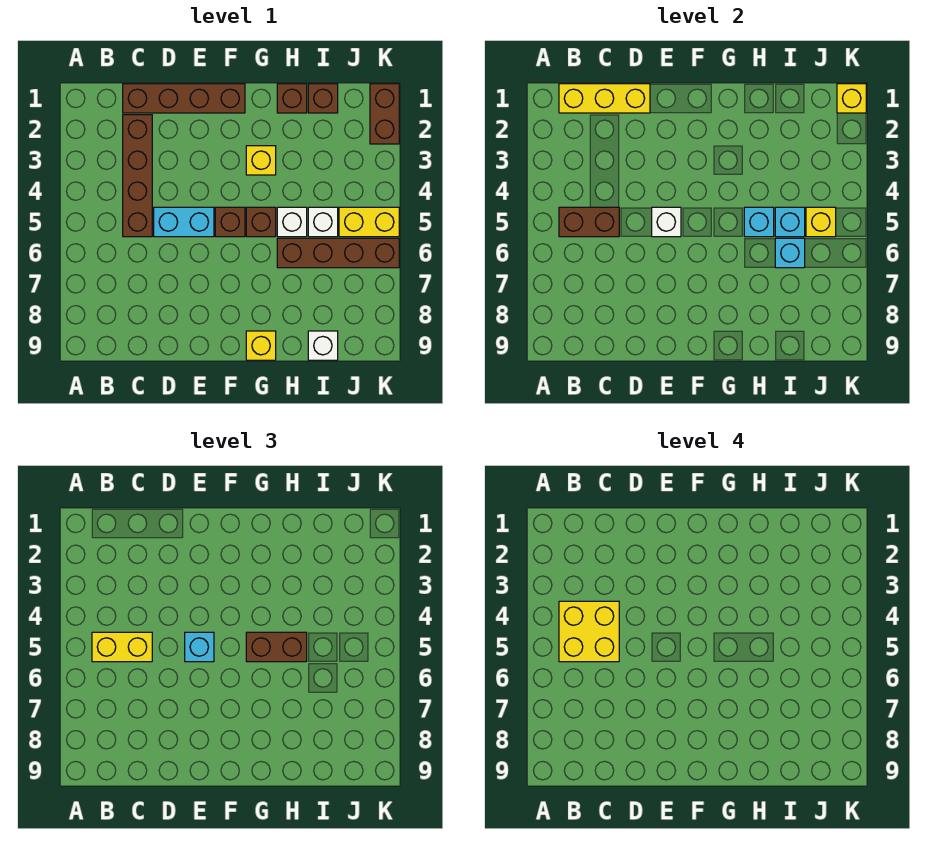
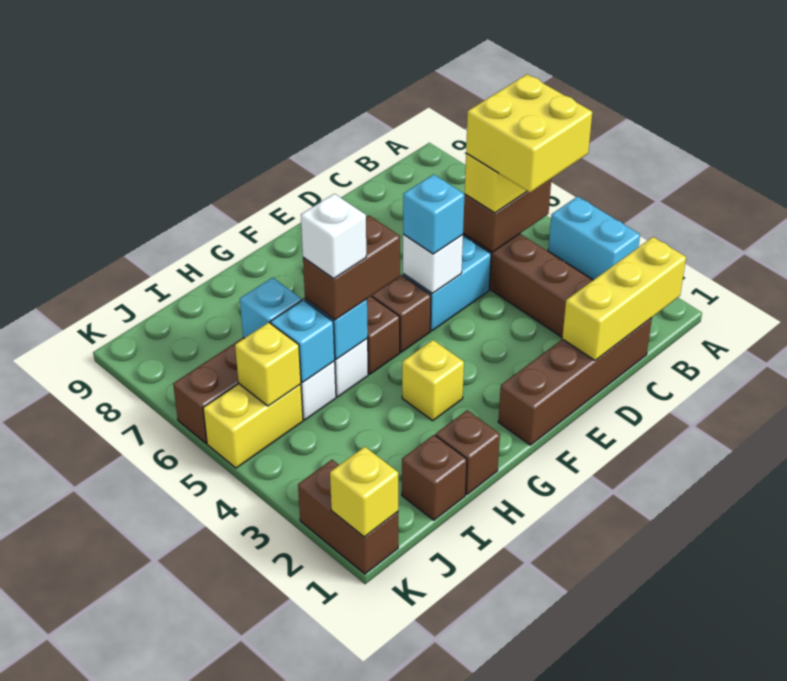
none -> cyan 1x2 brick [548,196,640,280]
yellow 1x1 brick [246,331,276,360] -> none
white 1x1 brick [308,331,338,360] -> white 1x1 brick moved to [301,194,366,278]

